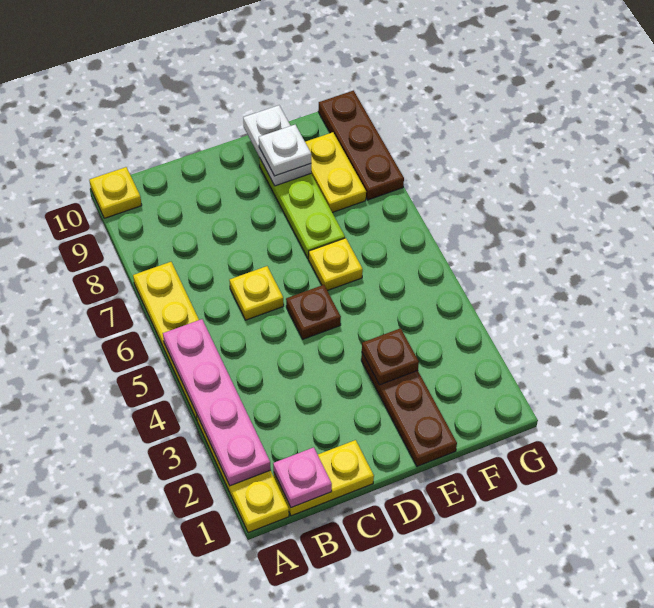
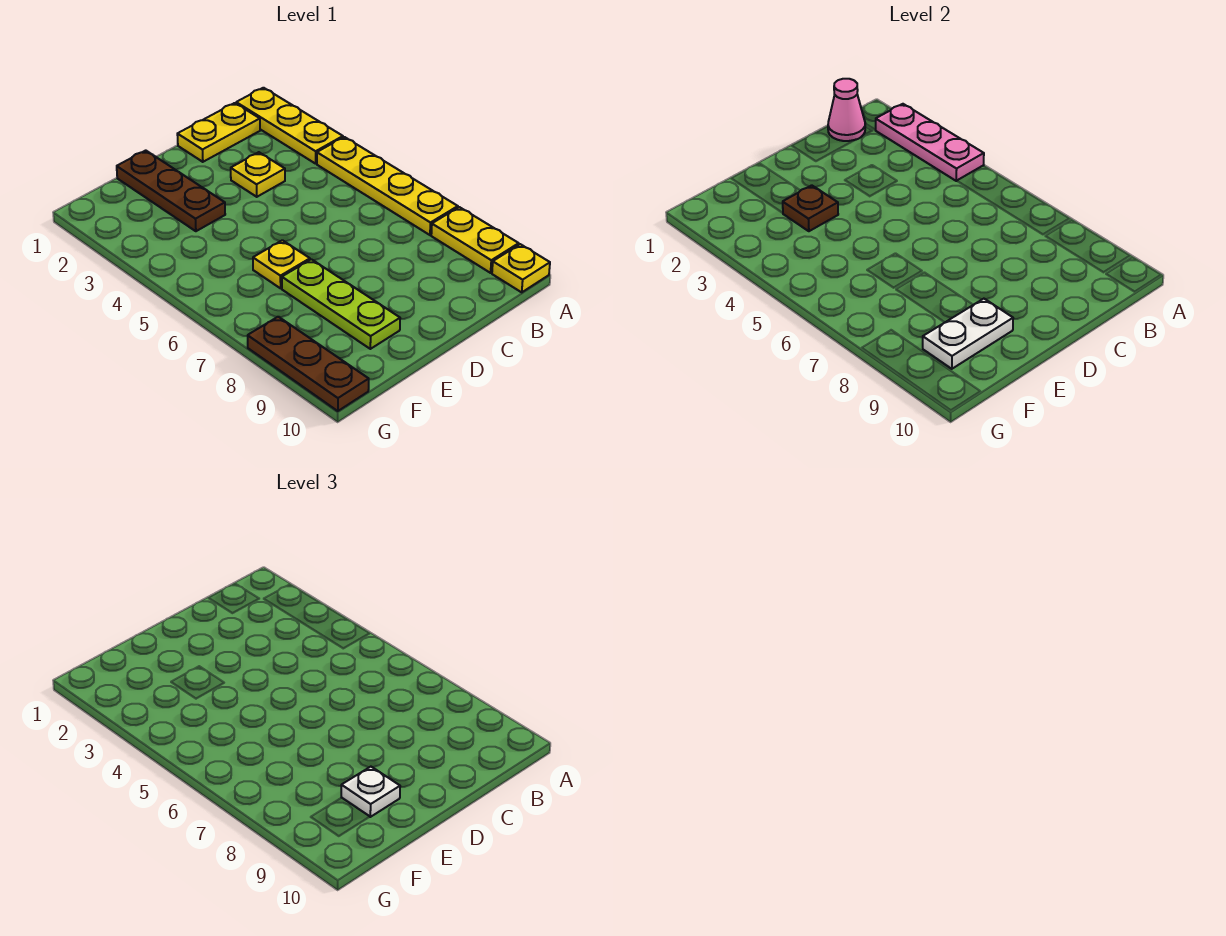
pink 1x4 plate [163,319,271,486] -> pink 1x3 plate [876,104,984,181]
pink 1x1 plate [273,447,332,508] -> pink 1x1 cone [828,79,865,141]
yellow 1x1 plate [229,266,284,320] -> yellow 1x1 plate moved to [231,152,285,197]
brown 1x1 plate [286,285,341,339] -> none
white 1x2 plate [243,105,311,186] -> white 1x2 plate turned to [923,299,1013,369]
yellow 1x2 plate [305,132,366,213] -> yellow 1x2 plate moved to [431,207,519,273]

